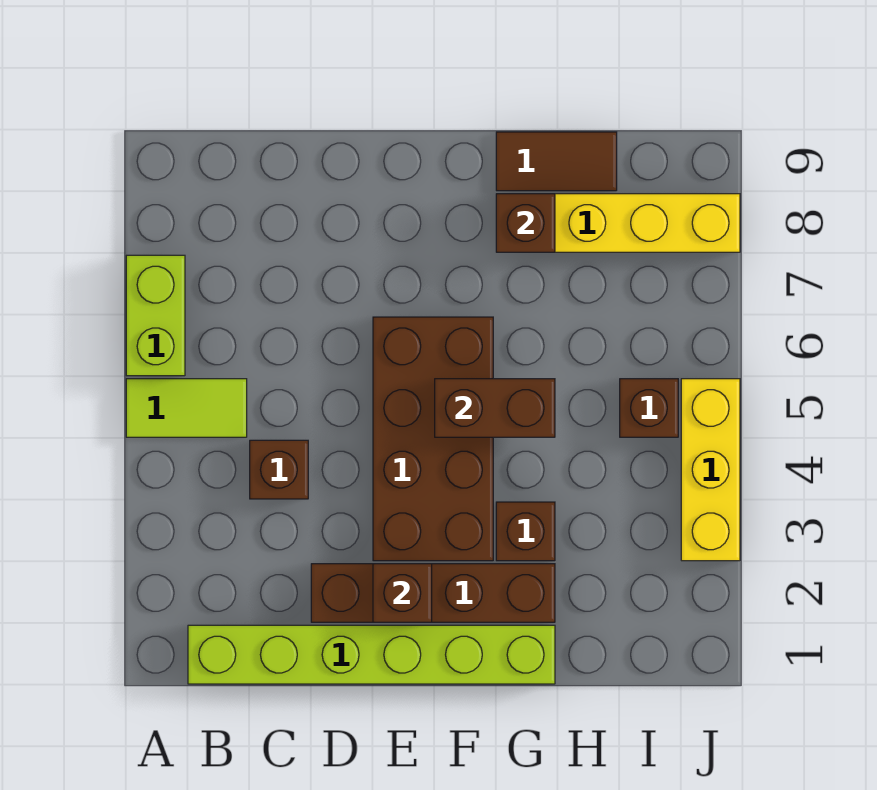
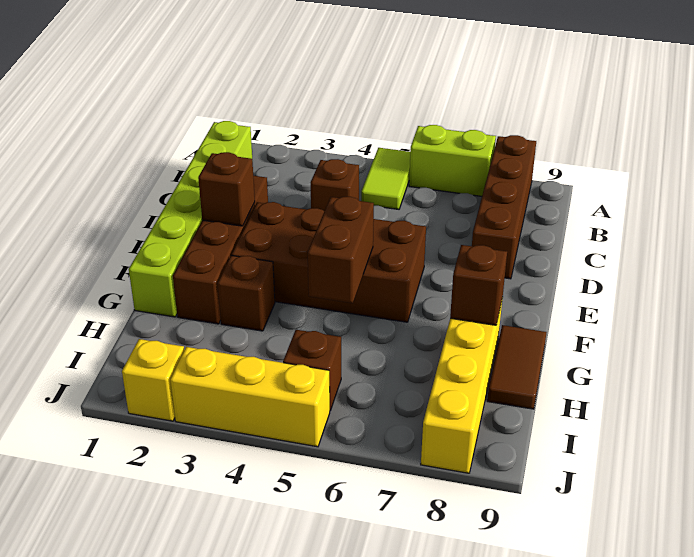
none -> brown 1x4 brick [472,135,536,279]
none -> yellow 1x1 brick [122,339,184,421]

